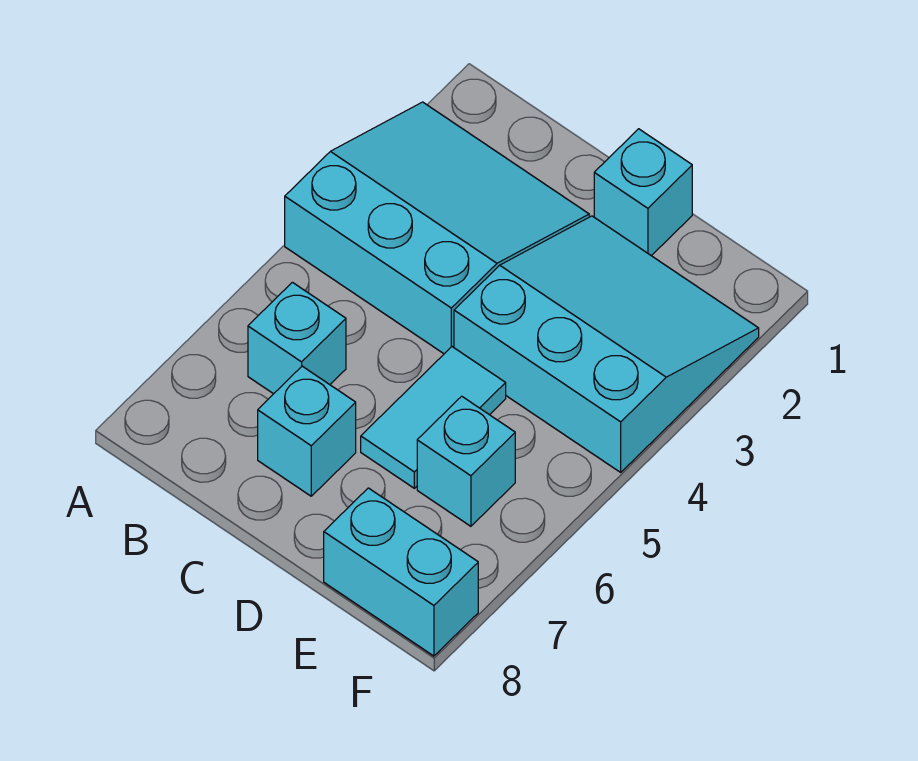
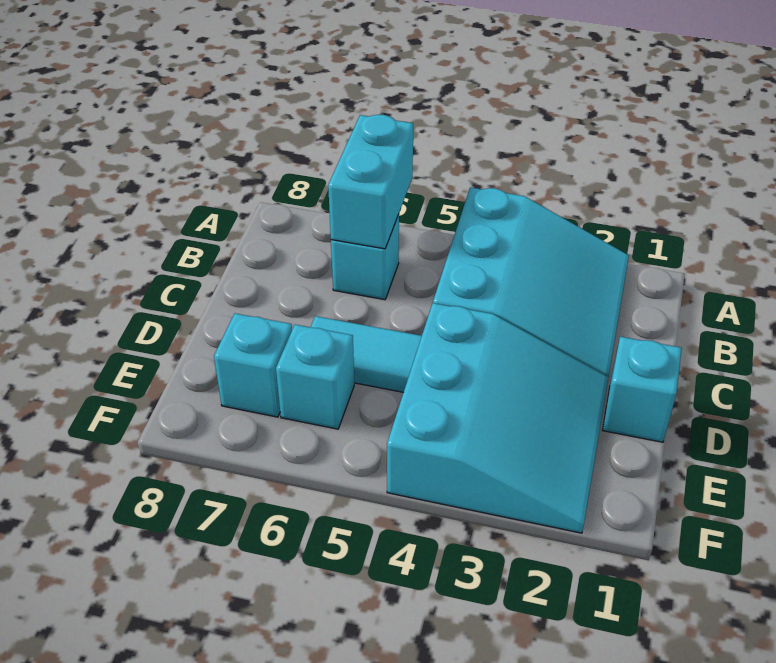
cyan 1x1 brick [258,366,356,496] -> cyan 1x1 brick moved to [214,313,292,417]
cyan 1x2 brick [324,488,478,656] -> cyan 1x2 brick moved to [328,115,413,249]

